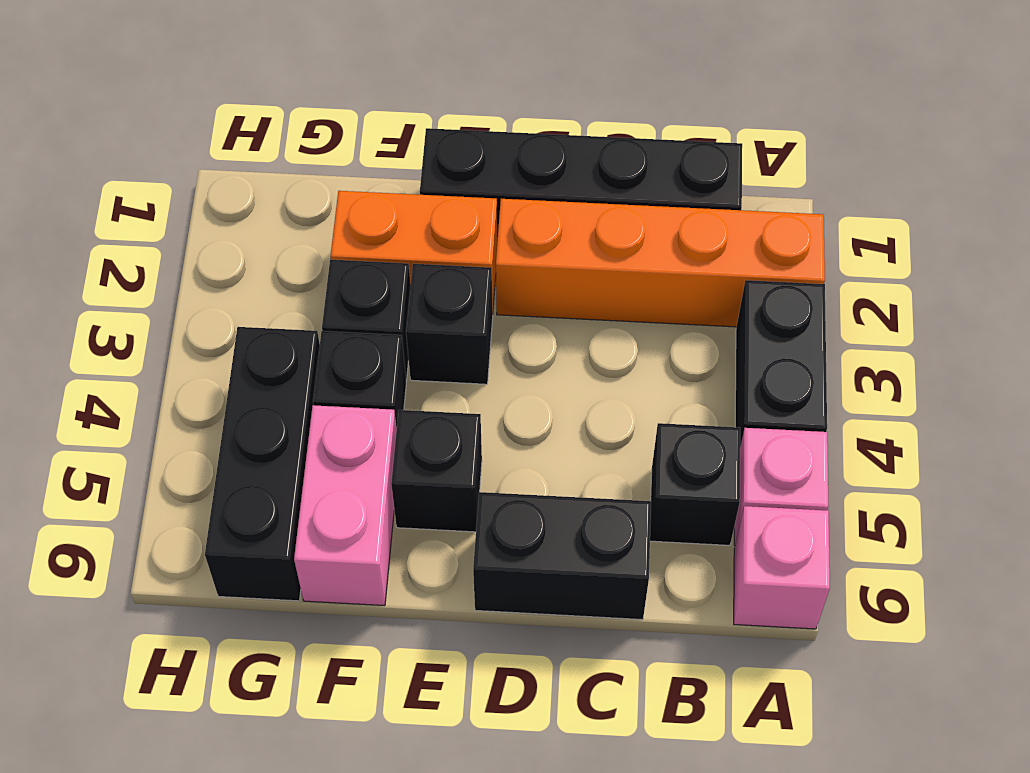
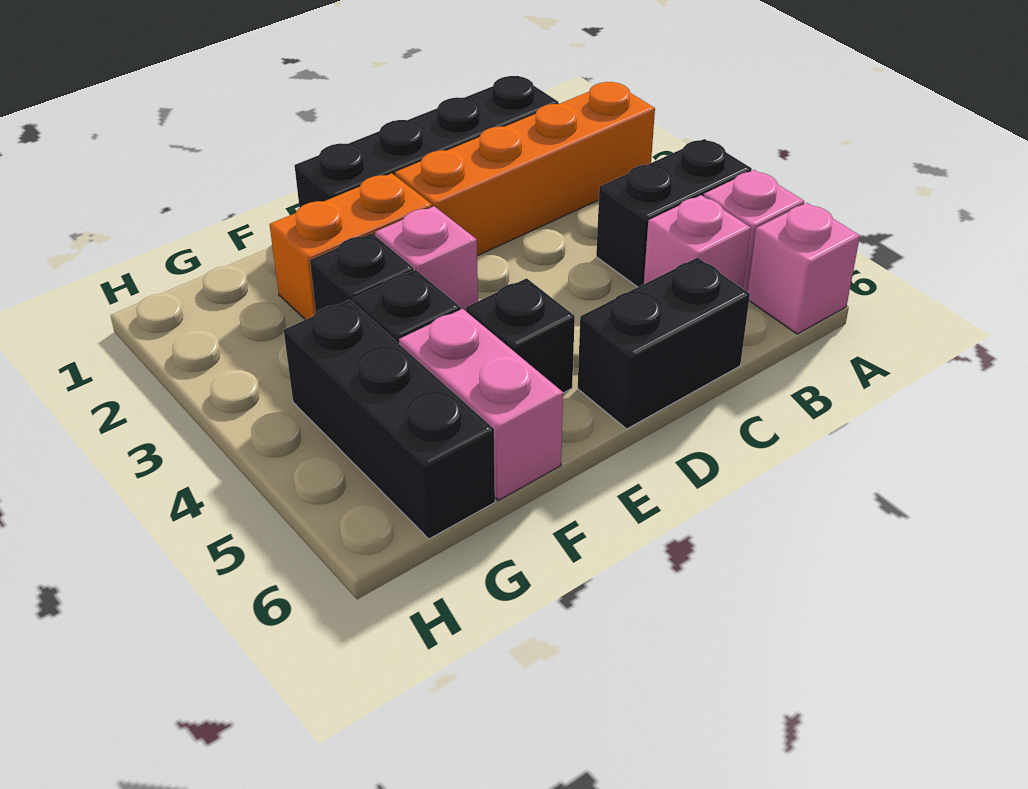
black 1x2 brick [735,280,827,446] -> black 1x2 brick turned to [596,139,752,287]
black 1x1 brick [650,423,740,545] -> pink 1x1 brick [644,195,751,288]
black 1x1 brick [406,264,493,384] -> pink 1x1 brick [375,206,478,311]

